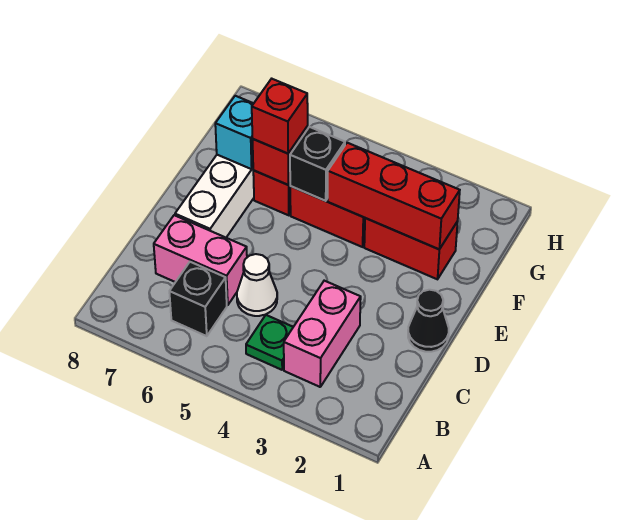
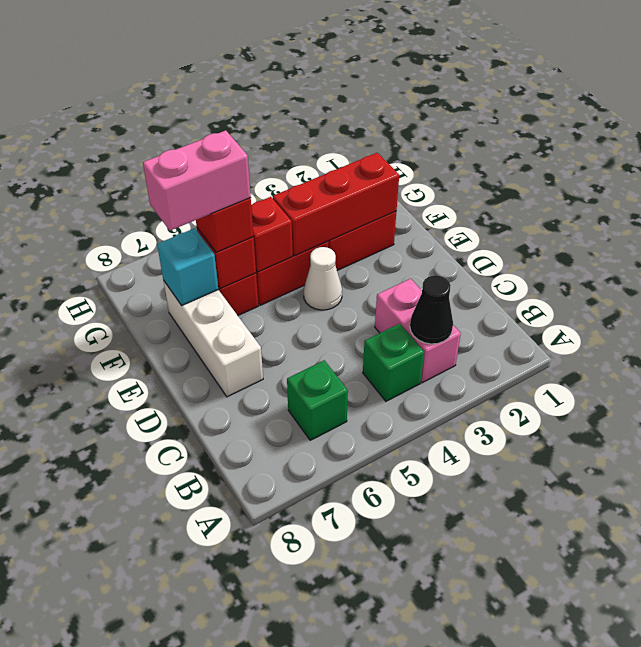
green 1x1 plate [246,315,293,370] -> green 1x1 brick [363,324,424,401]
black 1x1 brick [169,262,227,336] -> green 1x1 brick [287,360,348,440]
white 1x1 cone [237,254,277,316] -> white 1x1 cone moved to [304,247,342,310]
pink 1x2 brick [154,215,247,305] -> pink 1x2 brick moved to [143,130,251,231]
black 1x1 cone [408,290,449,352] -> black 1x1 cone moved to [410,275,453,344]
black 1x1 brick [290,127,345,201] -> red 1x1 brick [251,197,293,272]

